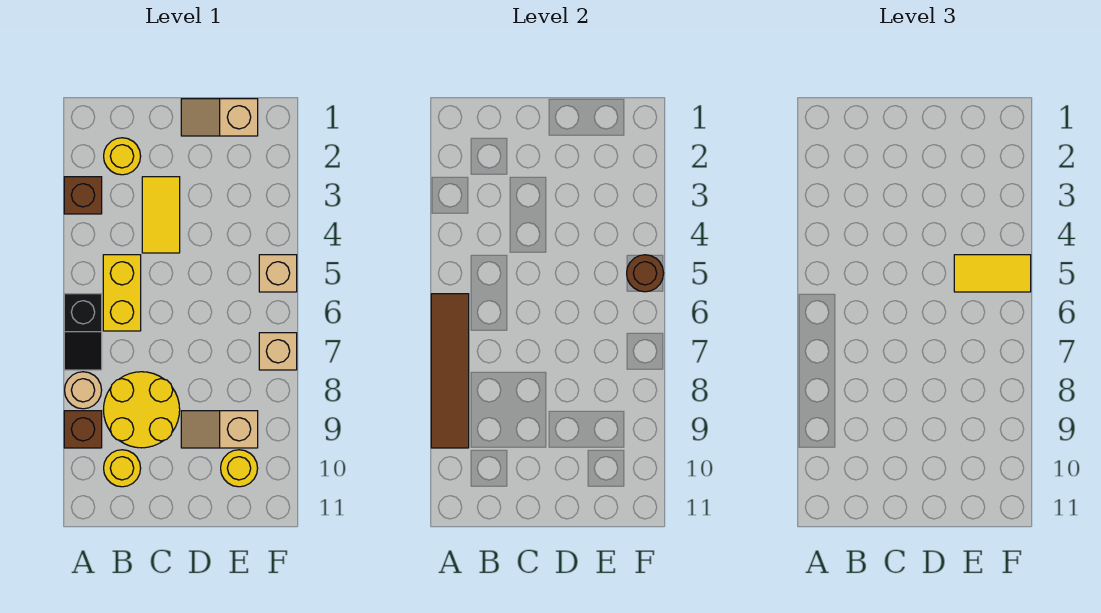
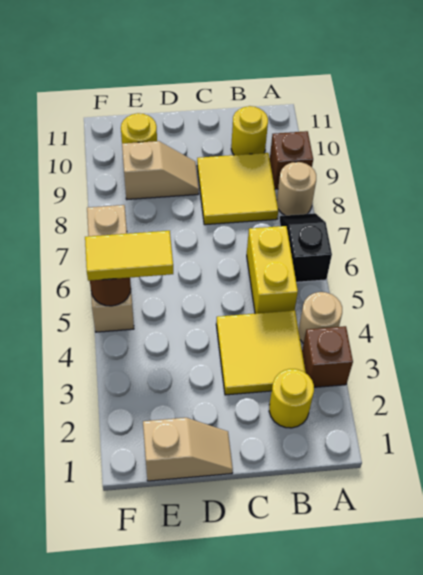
none -> tan 1x1 round brick [299,292,342,344]
brown 1x4 tile [431,294,469,448] -> none
yellow 2x2 round brick [104,372,180,448] -> yellow 2x2 tile [197,153,278,225]
yellow 1x2 tile [142,177,180,253] -> yellow 2x2 tile [216,310,306,395]

